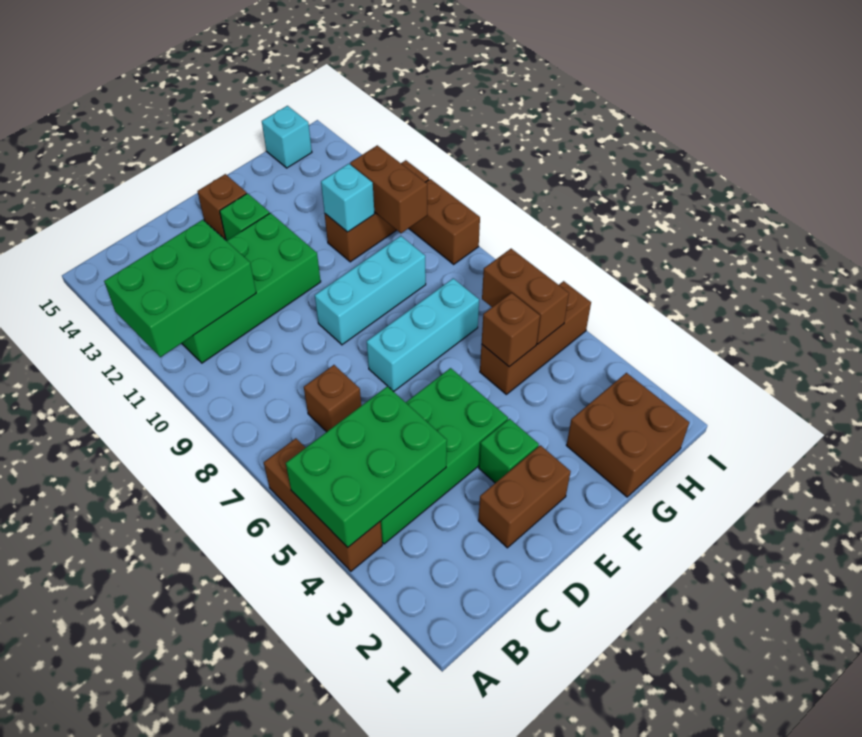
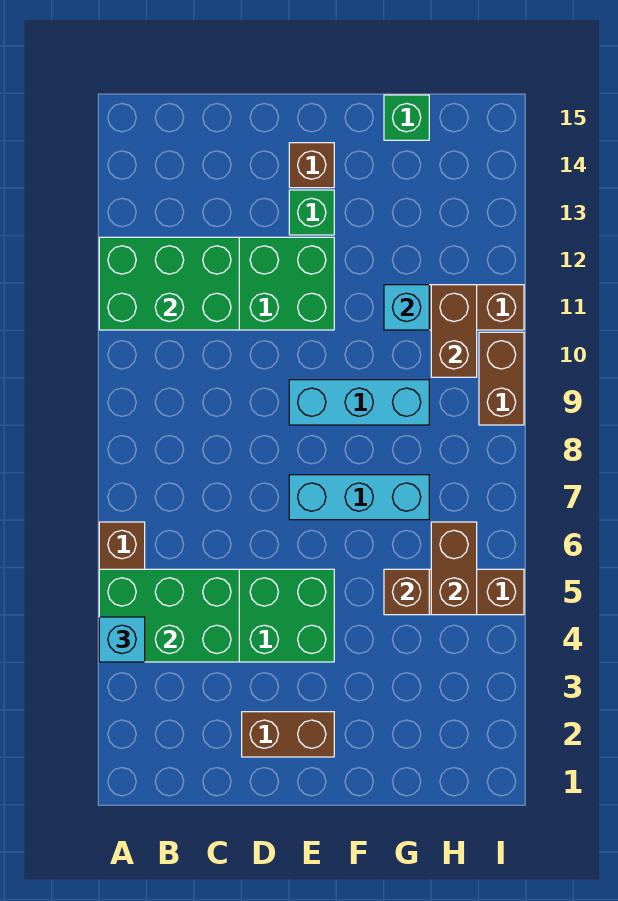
brown 1x1 brick [304,365,361,432] -> none
green 1x1 brick [479,419,539,483] -> green 1x1 brick moved to [384,95,429,140]
brown 2x2 brick [566,373,689,497] -> none
cyan 1x1 brick [262,106,312,168] -> cyan 1x1 brick moved to [99,617,145,662]

